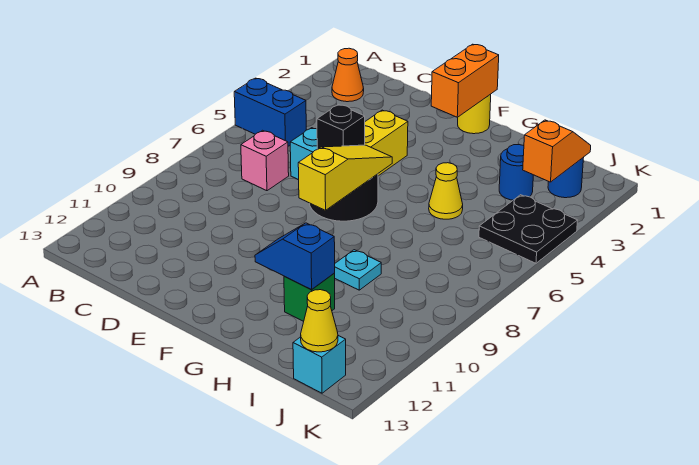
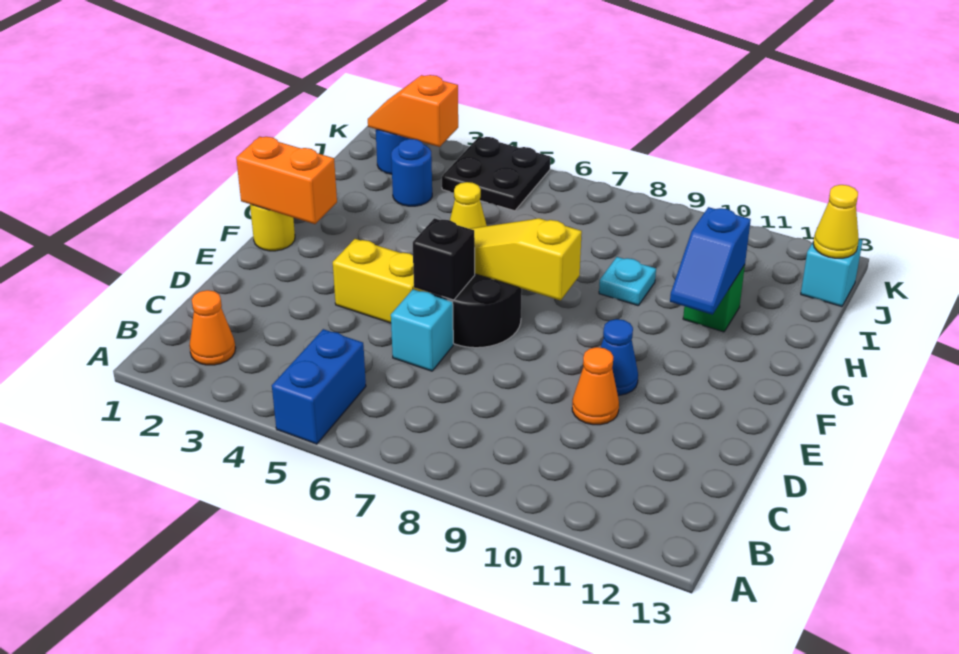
pink 1x1 brick [241,130,289,191] -> none
none -> orange 1x1 cone [572,347,619,425]
none -> blue 1x1 cone [600,319,638,395]

